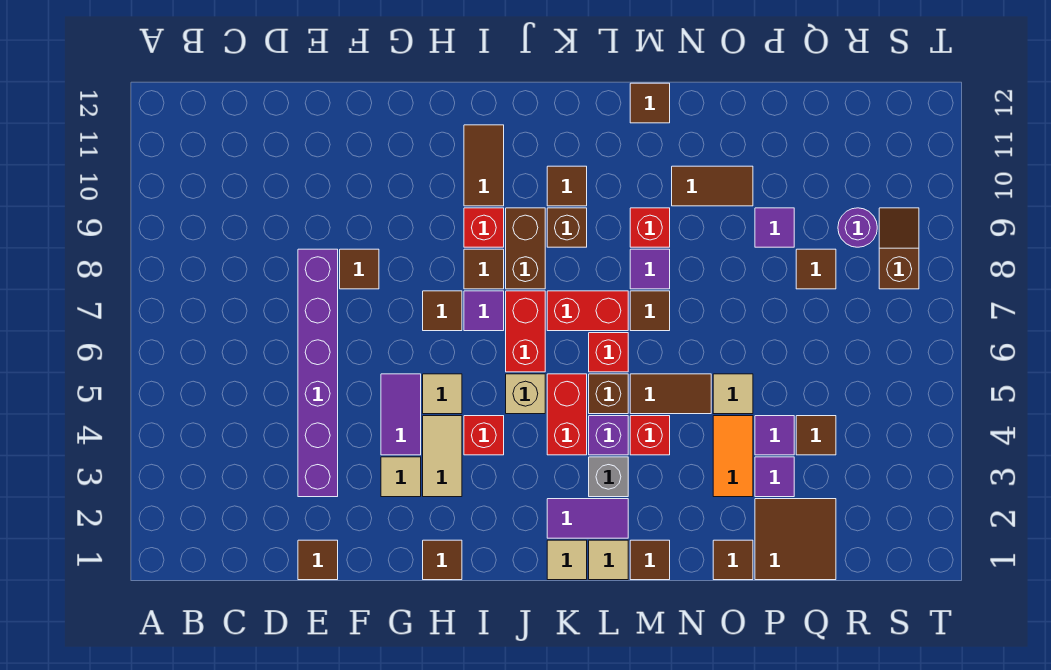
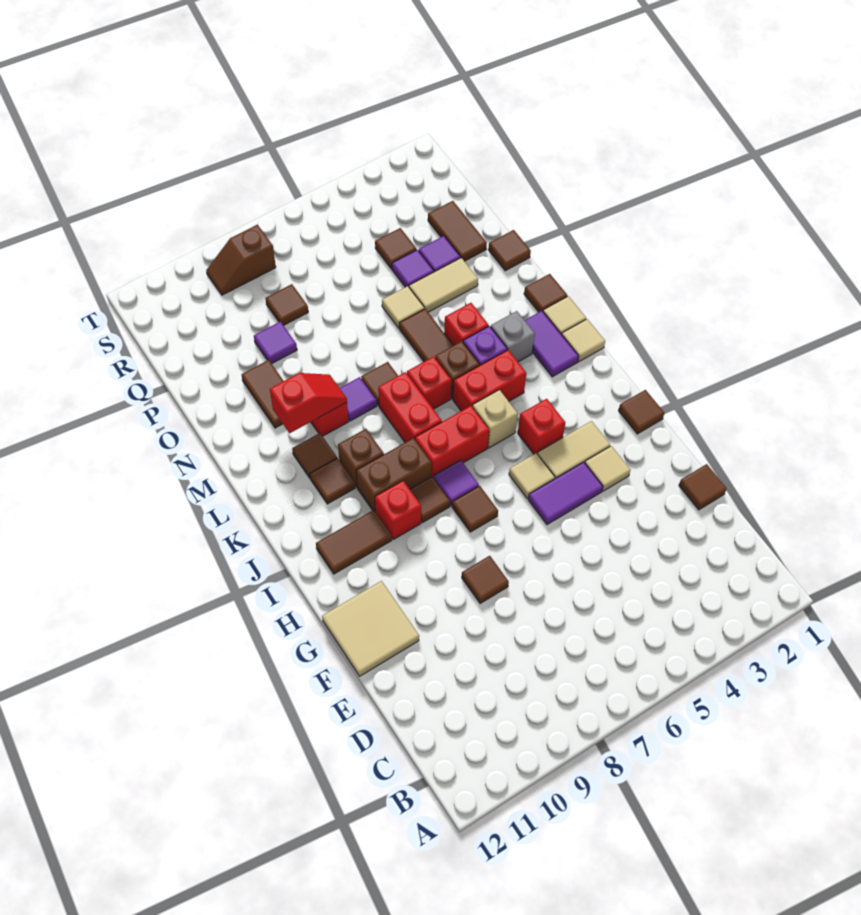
purple 1x6 brick [298,249,338,497] -> none
none -> tan 2x2 tile [322,581,419,676]
none -> red 1x2 slope [270,373,347,433]
brown 1x1 tile [630,83,670,123] -> brown 1x1 tile moved to [292,433,337,478]
orange 1x2 tile [713,416,753,497] -> tan 1x2 tile [409,258,478,312]
brown 2x2 tile [755,499,836,580] -> brown 1x2 tile [428,201,487,261]
purple 1x1 round brick [838,208,877,247] -> none

